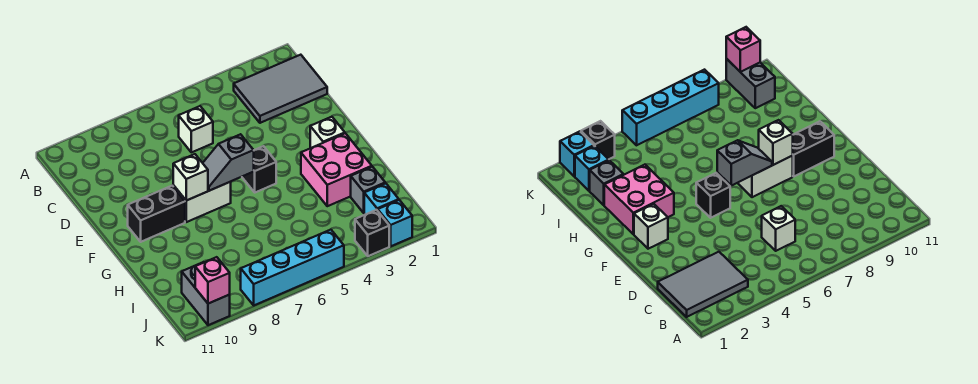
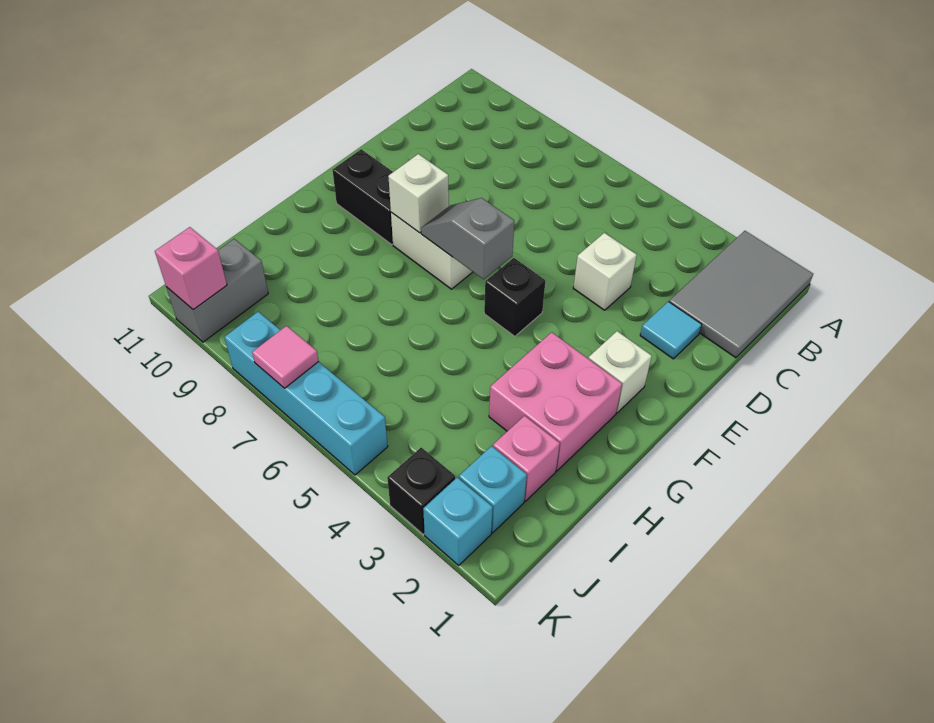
grey 2x3 tile [234,55,327,123] -> grey 2x3 tile turned to [669,231,813,358]
white 1x1 brick [179,106,213,152] -> white 1x1 brick moved to [573,233,637,310]
none -> cyan 1x1 tile [640,302,702,359]
grey 1x1 brick [351,167,385,213] -> pink 1x1 brick [493,416,560,501]
none -> pink 1x1 tile [252,326,319,388]

